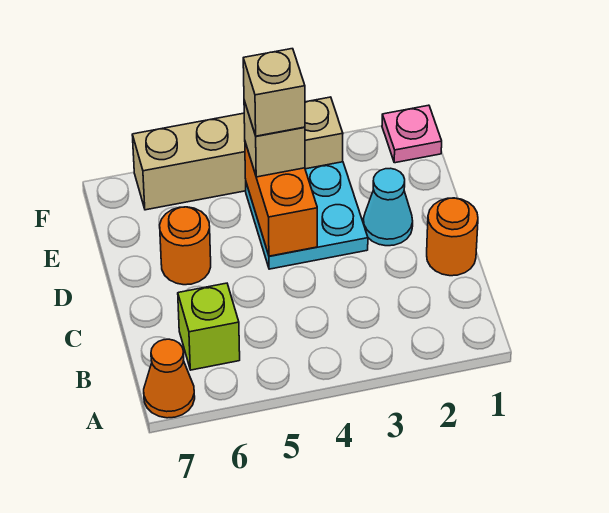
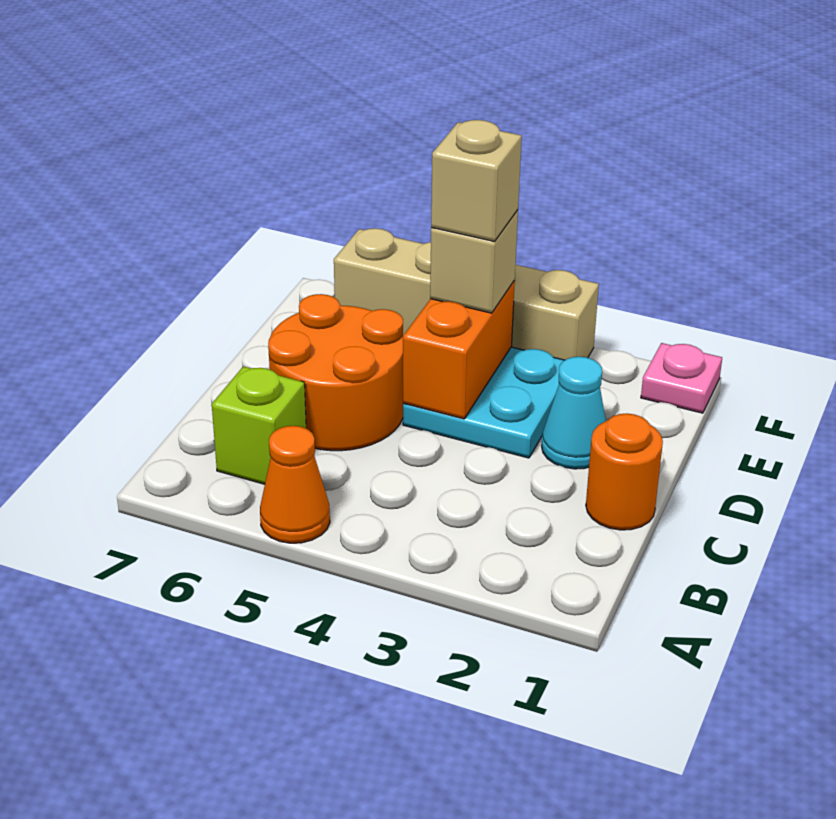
orange 1x1 cone [144,339,195,418] -> orange 1x1 cone moved to [260,426,330,543]
orange 1x1 round brick [160,207,211,285] -> orange 2x2 round brick [268,294,403,451]

